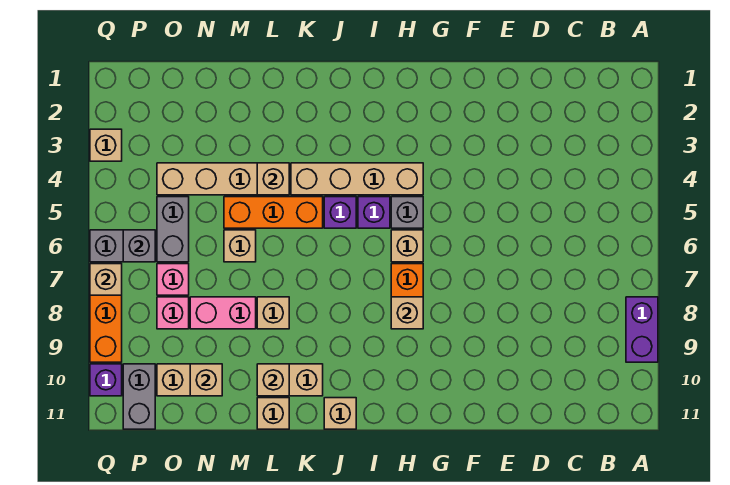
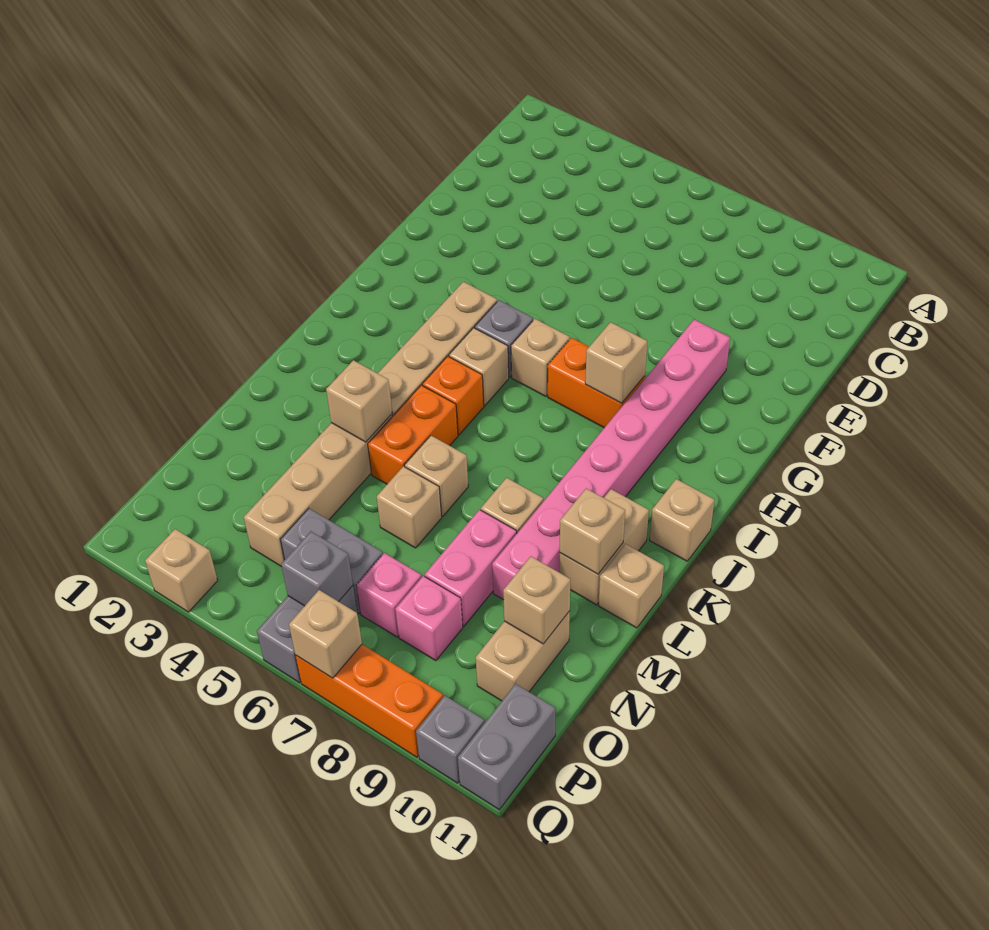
purple 1x2 brick [626,297,658,362] -> none
none -> pink 1x8 brick [492,320,730,600]
purple 1x1 brick [358,197,390,228] -> tan 1x1 brick [449,328,509,406]
purple 1x1 brick [324,197,356,228] -> orange 1x1 brick [422,356,484,435]
orange 1x3 brick [224,197,323,228] -> orange 1x2 brick [368,385,458,484]
none -> tan 1x1 brick [405,436,468,516]
grey 1x2 brick [123,364,155,429] -> grey 1x2 brick turned to [458,684,556,810]
purple 1x1 brick [90,364,122,396] -> grey 1x1 brick [416,696,484,783]

